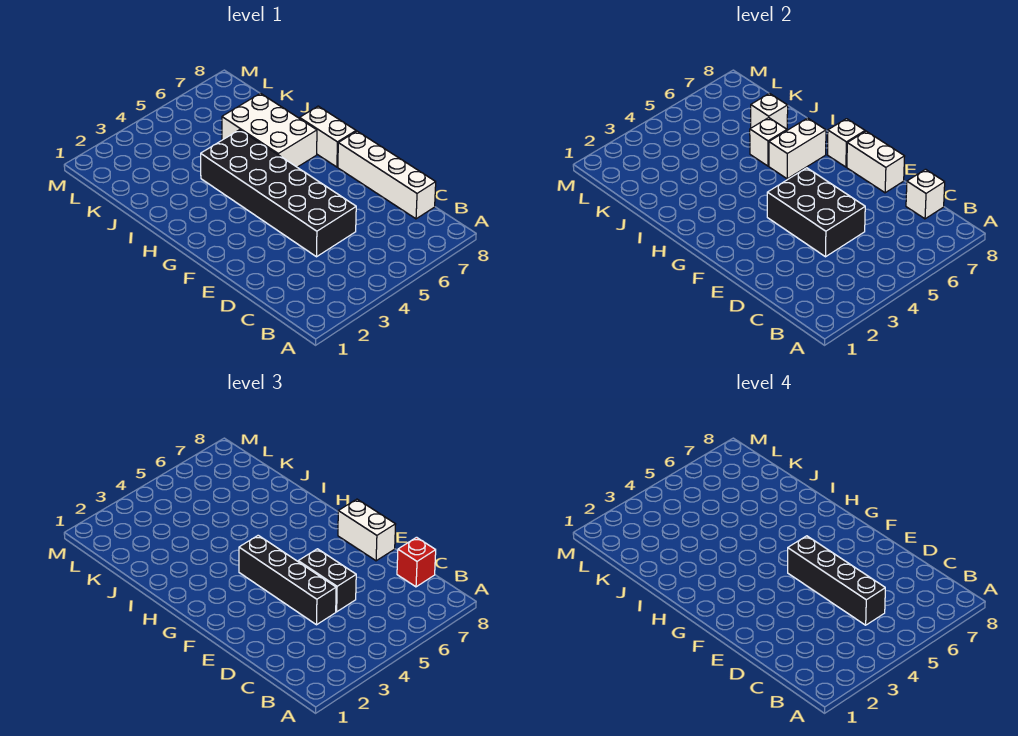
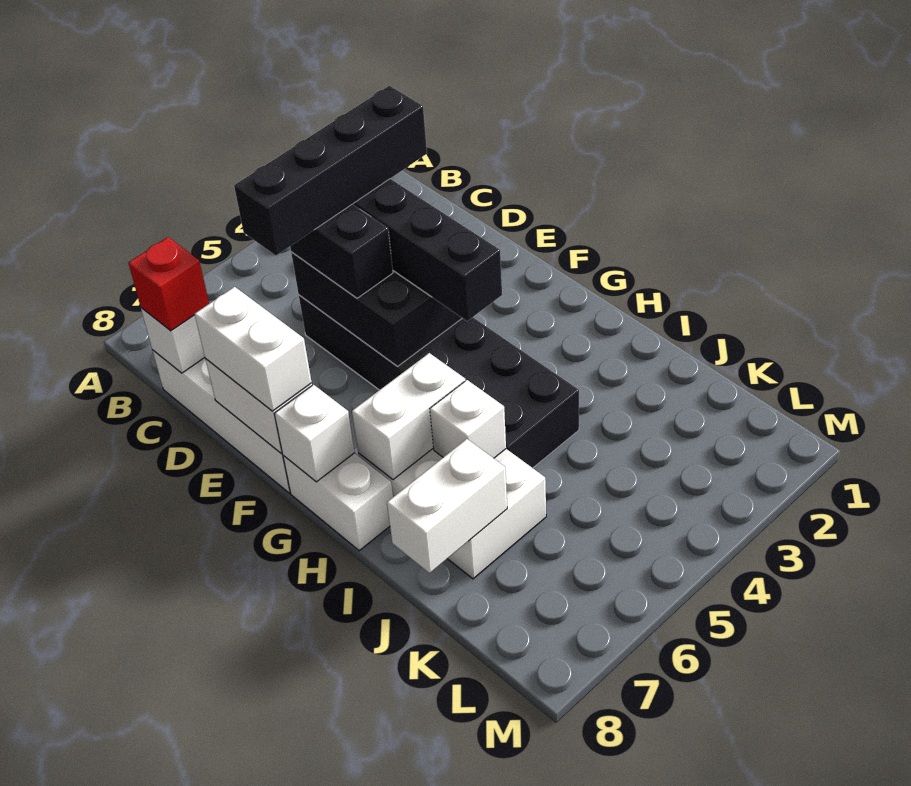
black 1x4 brick [788,536,885,625] -> black 1x4 brick turned to [234,86,427,255]
white 1x1 brick [751,93,788,129] -> white 1x2 brick [387,439,507,573]

